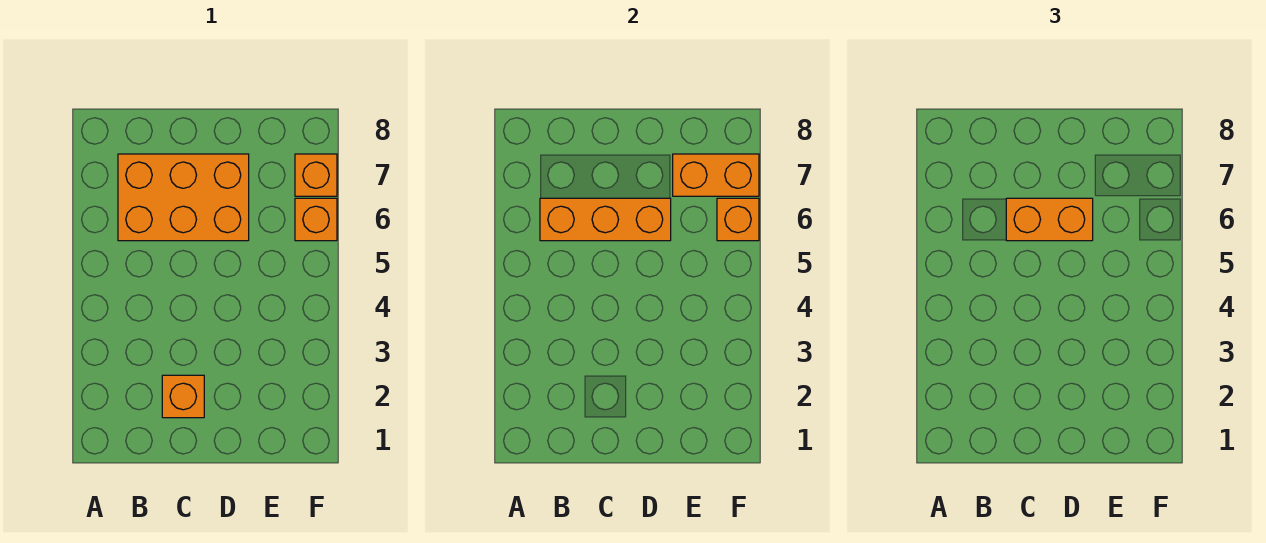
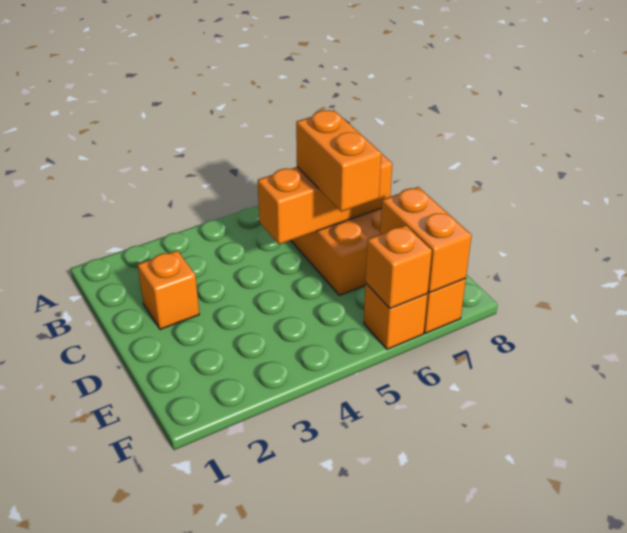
orange 1x3 brick [540,198,671,241] -> orange 1x3 brick turned to [258,154,392,244]

